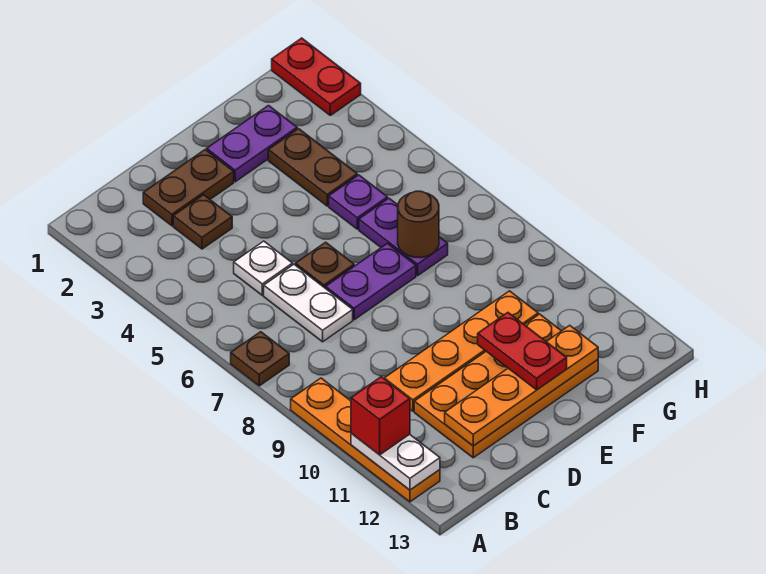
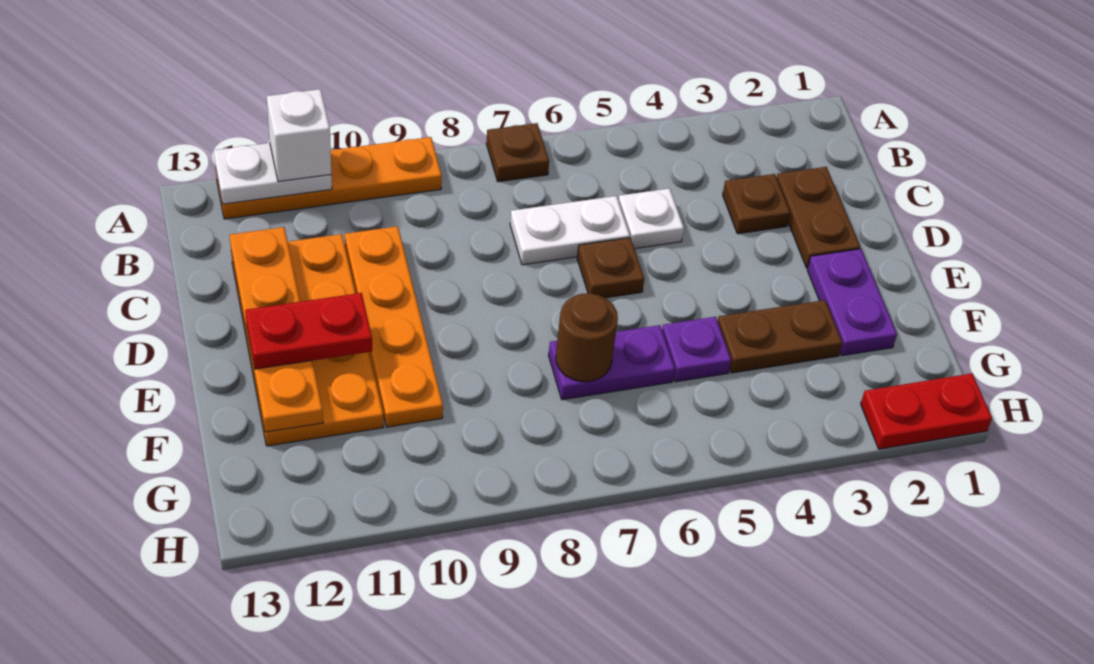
red 1x1 brick [351,377,410,455] -> white 1x1 brick [267,89,331,182]
purple 1x2 plate [326,243,416,320] -> none

